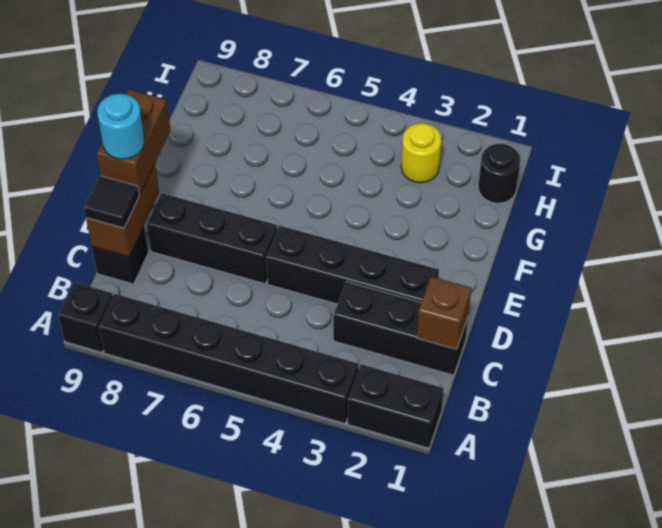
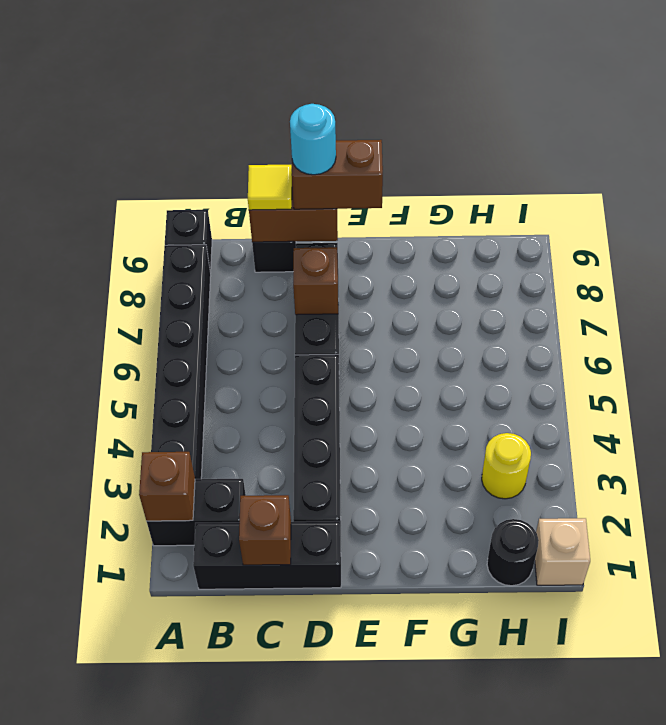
black 1x2 brick [347,364,444,448] -> black 1x2 brick turned to [147,479,246,546]
none -> brown 1x1 brick [139,452,195,521]
black 1x3 brick [333,282,468,375] -> black 1x3 brick turned to [193,521,341,589]
black 1x1 tile [84,176,139,228] -> yellow 1x1 tile [248,165,292,210]
none -> brown 1x1 brick [293,247,338,315]
none -> tan 1x1 brick [535,518,590,585]

